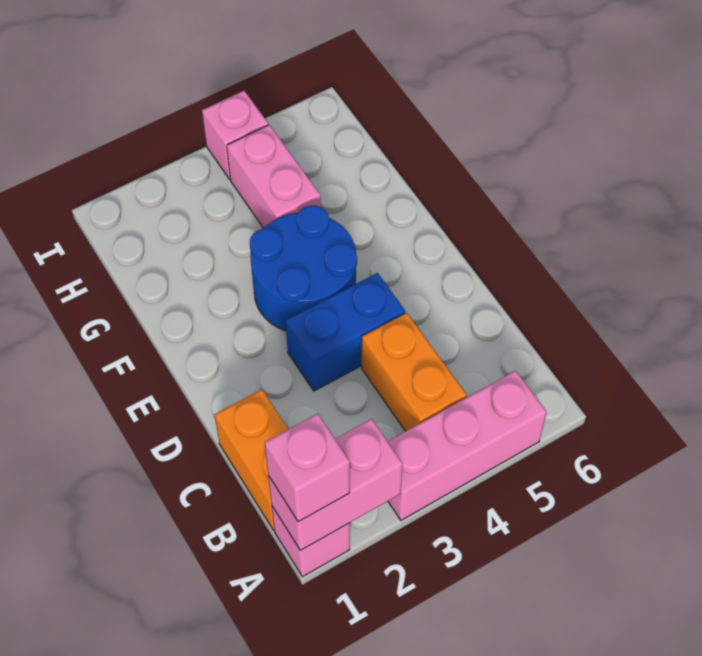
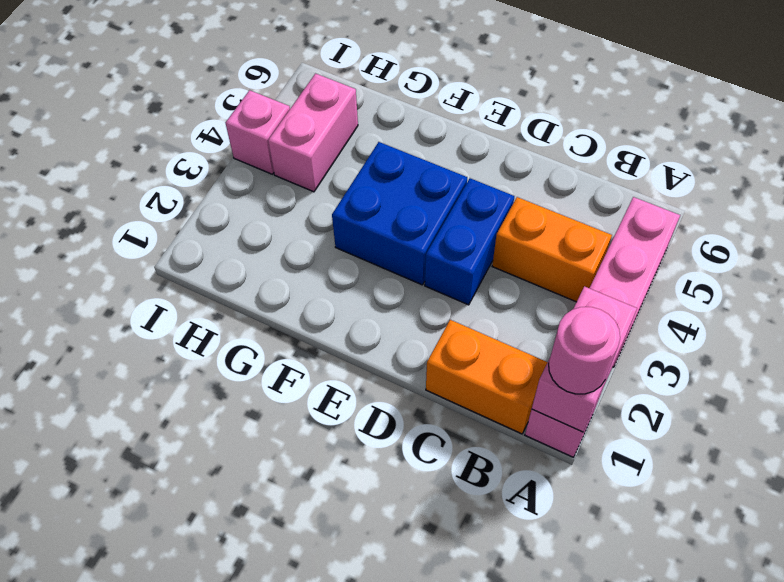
pink 1x1 brick [265,414,350,522] -> pink 1x1 round brick [549,307,620,394]
blue 2x2 round brick [250,206,357,331] -> blue 2x2 brick [332,142,467,285]
pink 1x2 brick [227,125,321,228] -> pink 1x2 brick turned to [268,74,358,192]

